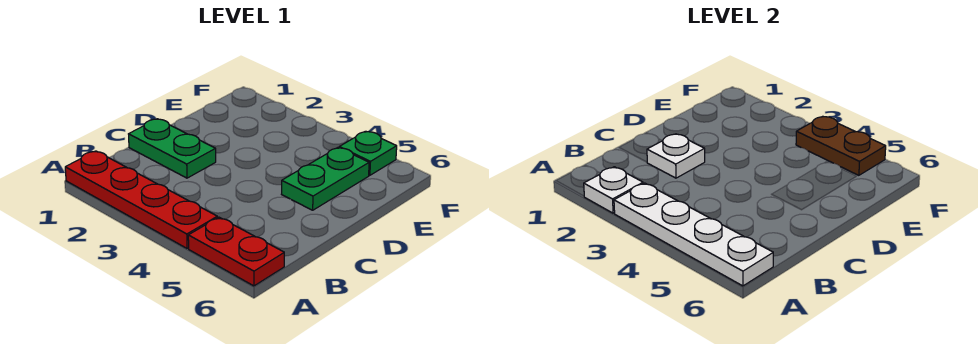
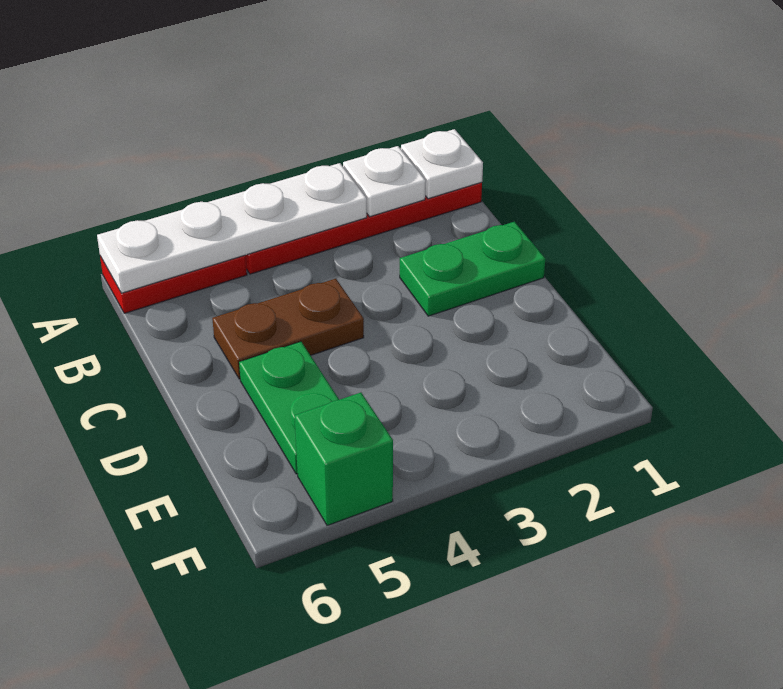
white 1x1 plate [647,134,705,178] -> white 1x1 plate moved to [401,129,483,199]
brown 1x2 plate [796,117,886,175] -> brown 1x2 plate moved to [212,279,364,379]
green 1x1 plate [339,131,397,175] -> green 1x1 brick [295,393,393,526]

